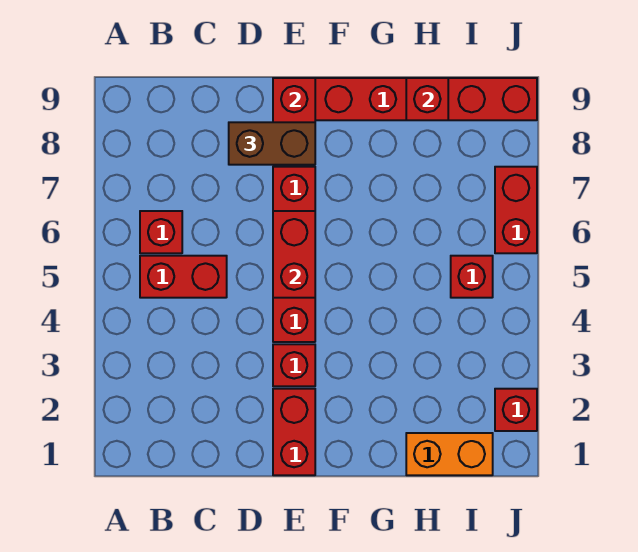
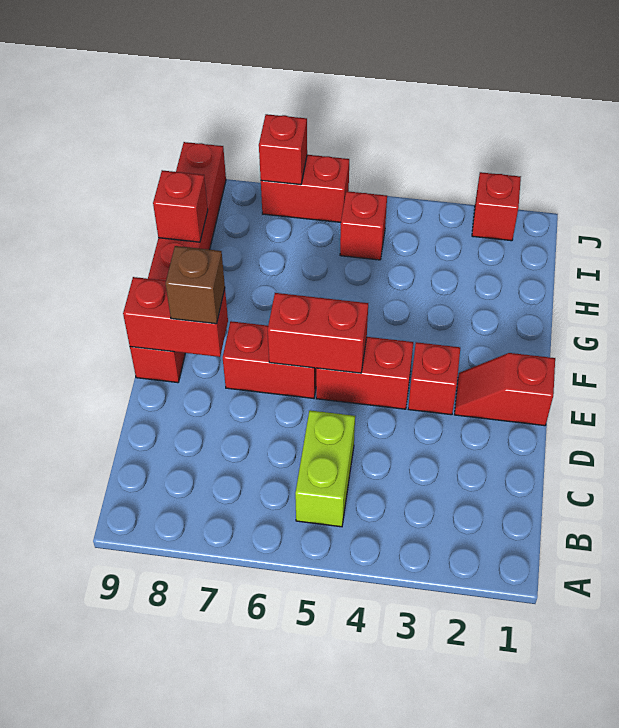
red 1x2 brick [140,256,227,298] -> lime 1x2 brick [295,410,355,527]
red 1x1 brick [140,211,182,253] -> red 1x1 brick moved to [259,114,307,185]
brown 1x2 brick [229,122,315,165] -> brown 1x1 brick [166,246,225,324]
red 1x2 brick [273,389,315,475] -> red 1x2 slope [454,353,555,426]
orange 1x2 brick [406,433,493,475] -> none

